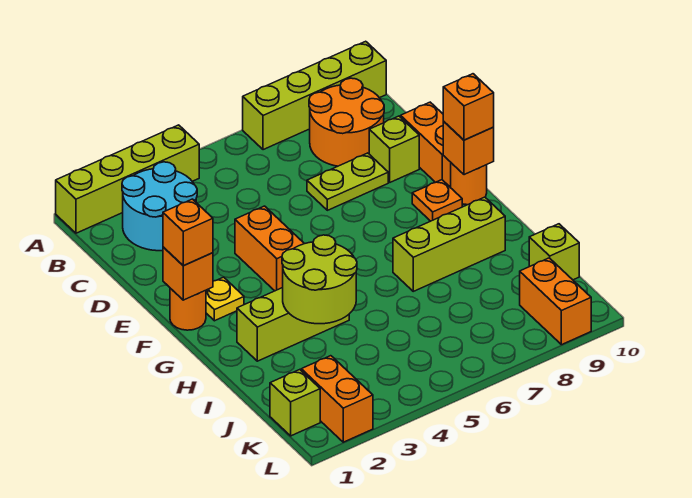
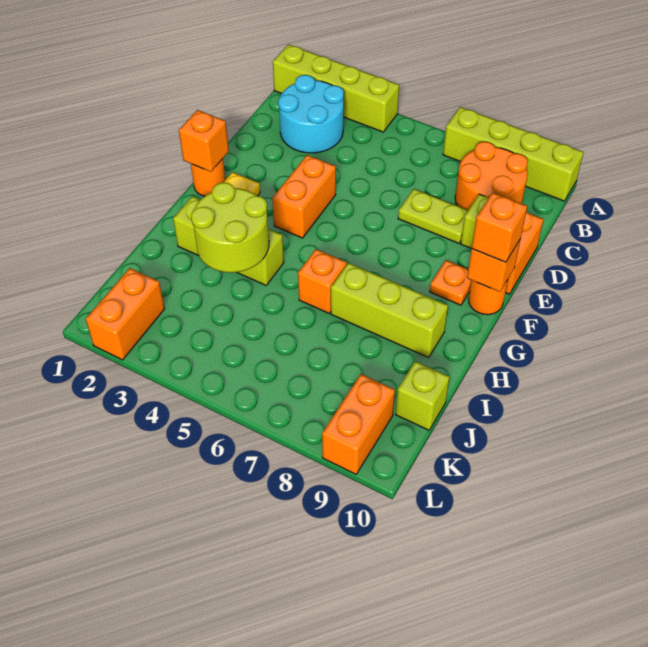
orange 1x1 brick [163,199,213,266] -> orange 1x1 brick moved to [298,249,347,313]
lime 1x1 brick [270,370,320,436] -> none

